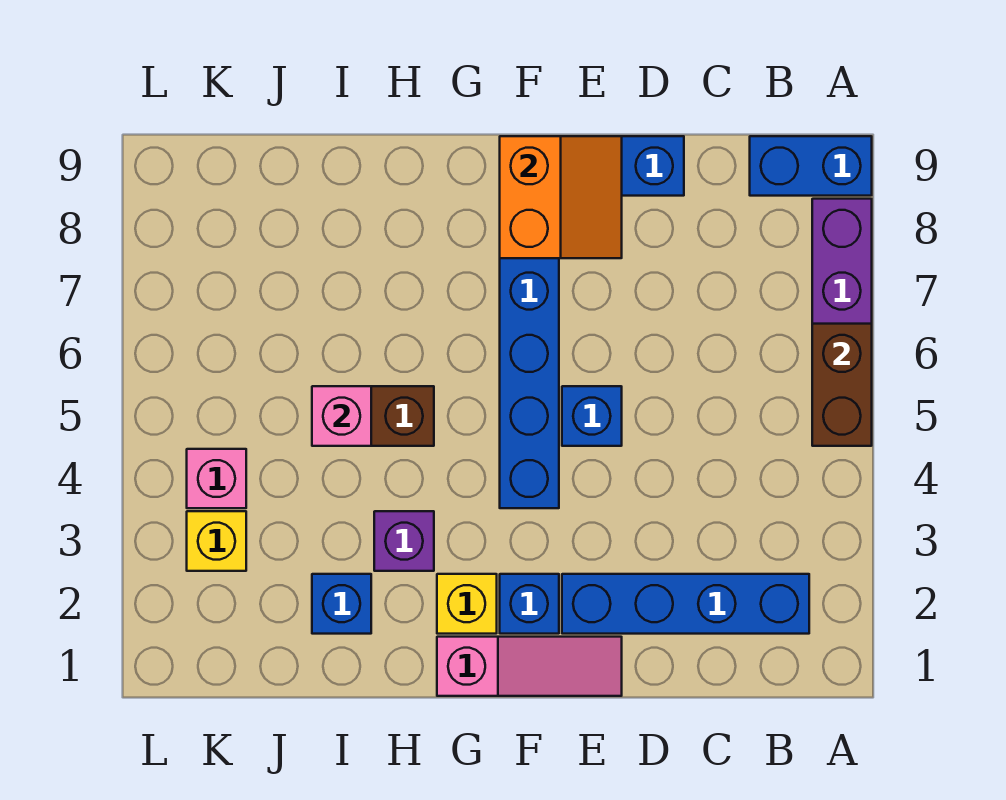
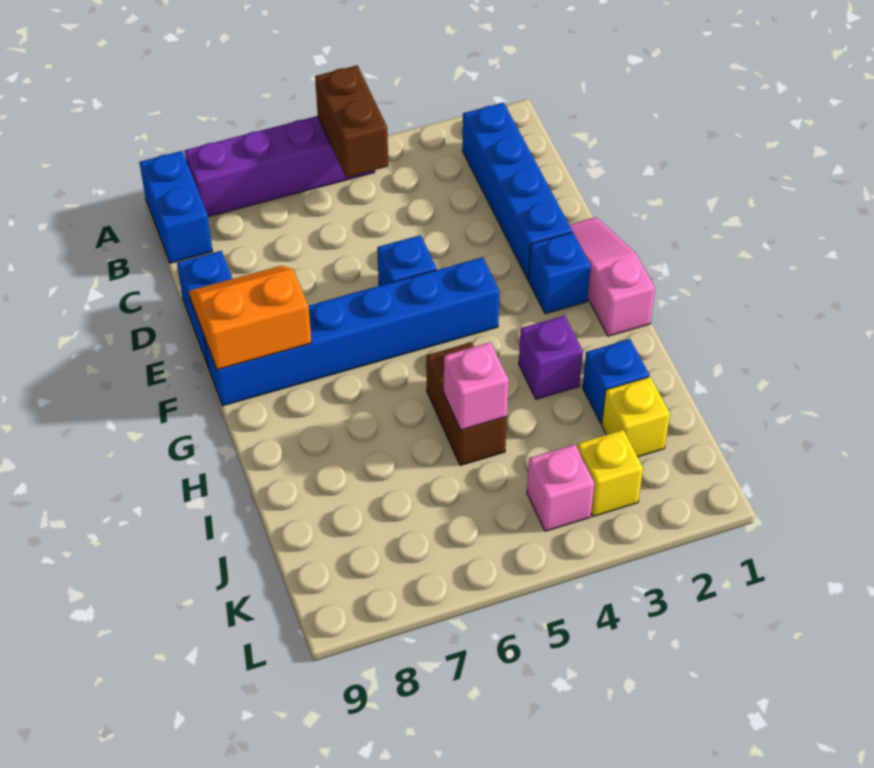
brown 1x2 brick [812,324,872,446] -> brown 1x2 brick turned to [315,65,388,178]
yellow 1x1 brick [437,574,497,634] -> yellow 1x1 brick moved to [602,377,670,457]

